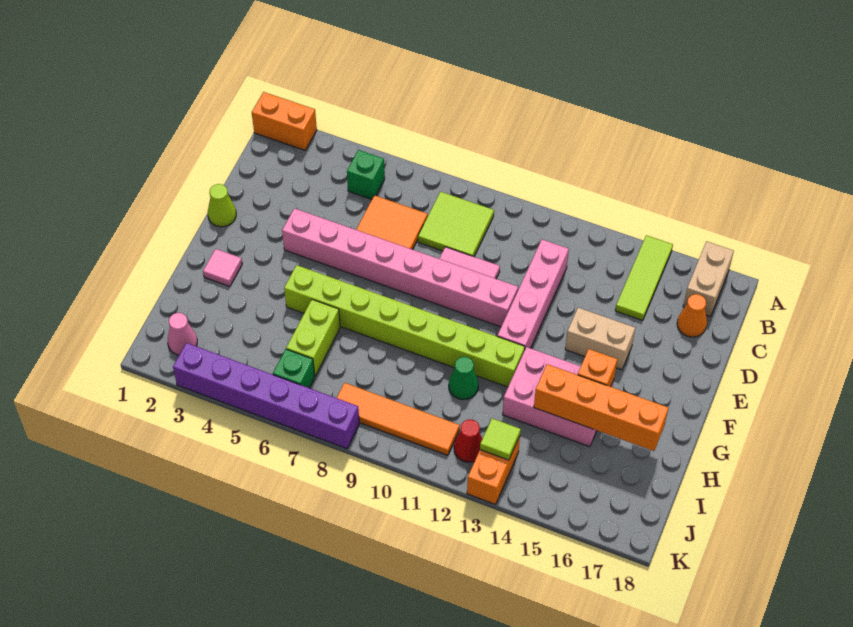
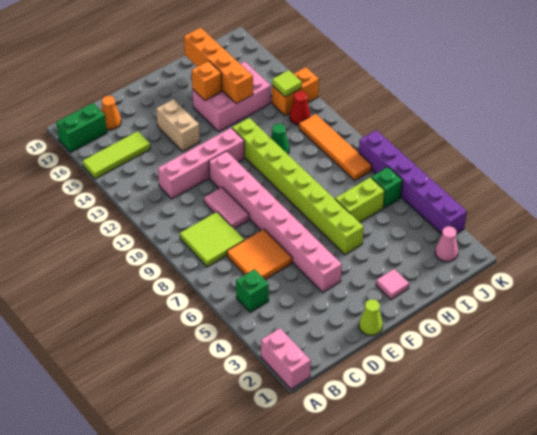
orange 1x2 brick [252,92,317,150] -> pink 1x2 brick [261,328,311,389]
tan 1x2 brick [683,241,734,316] -> green 1x2 brick [56,103,107,152]
pink 2x3 brick [502,347,614,447] -> pink 2x3 brick turned to [193,62,271,132]

